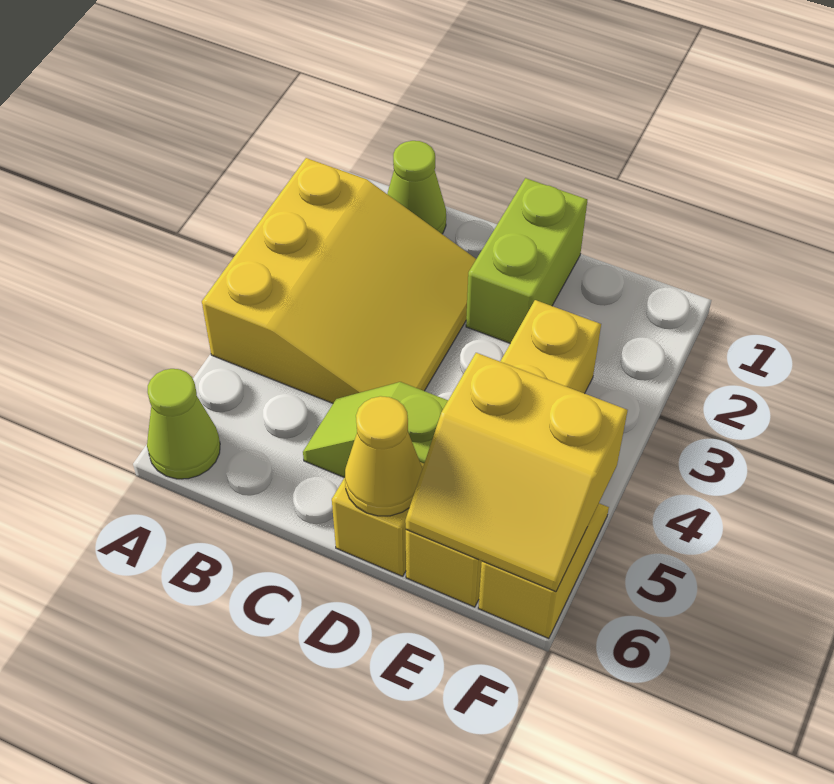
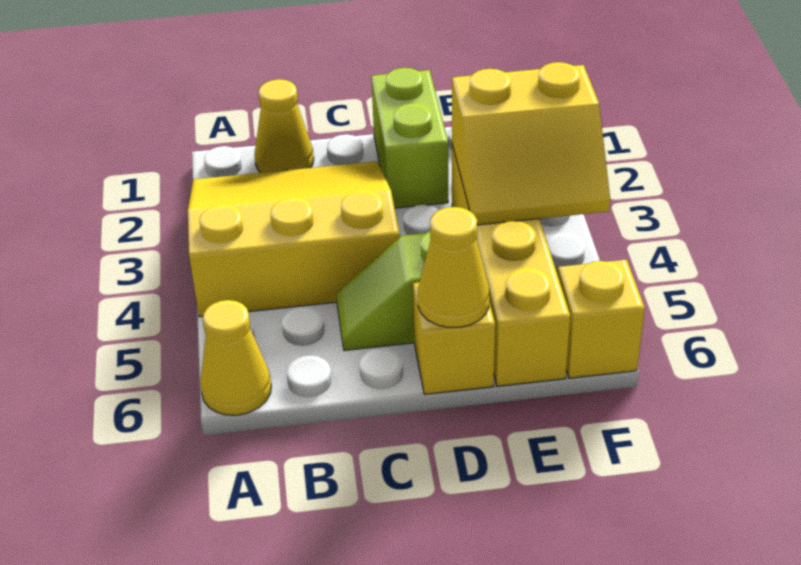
yellow 3x3 slope [202,158,476,403] -> yellow 3x3 slope turned to [188,161,400,317]
lime 1x1 cone [147,369,220,479] -> yellow 1x1 cone [200,300,271,415]
lime 1x1 cone [387,141,446,234] -> yellow 1x1 cone [254,79,314,173]
yellow 2x2 slope [405,353,628,592] -> yellow 2x2 slope moved to [452,62,610,225]

